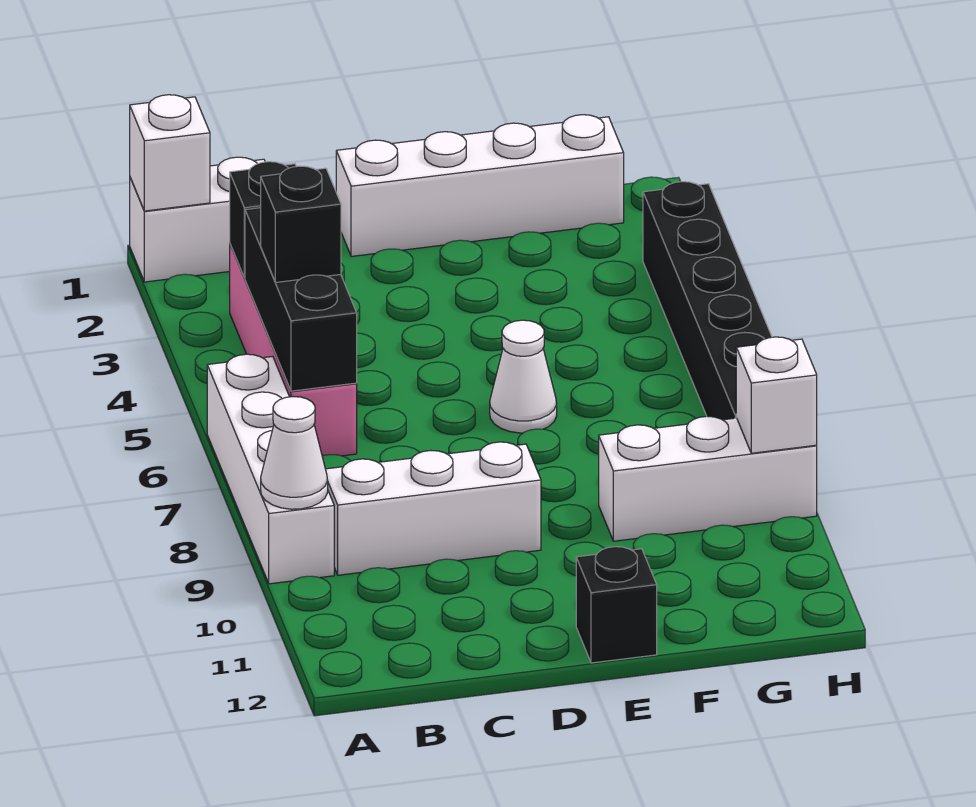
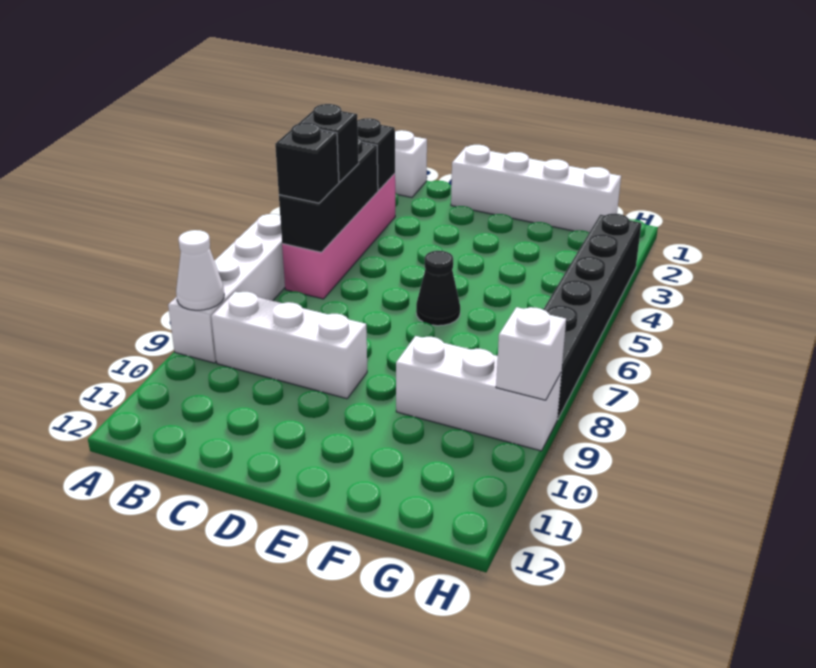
white 1x1 brick [130,95,210,211] -> none
white 1x1 cone [490,320,557,433] -> black 1x1 cone [416,251,460,326]
black 1x1 brick [576,547,657,663] -> black 1x1 brick moved to [275,123,339,203]

